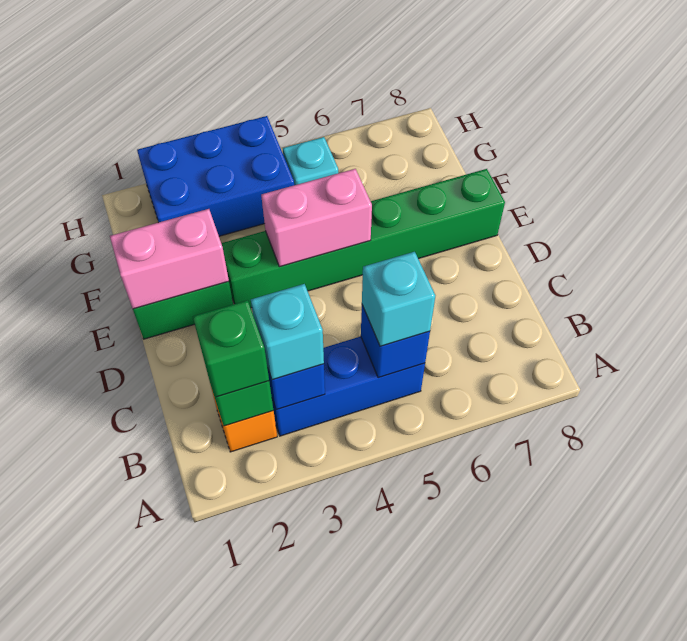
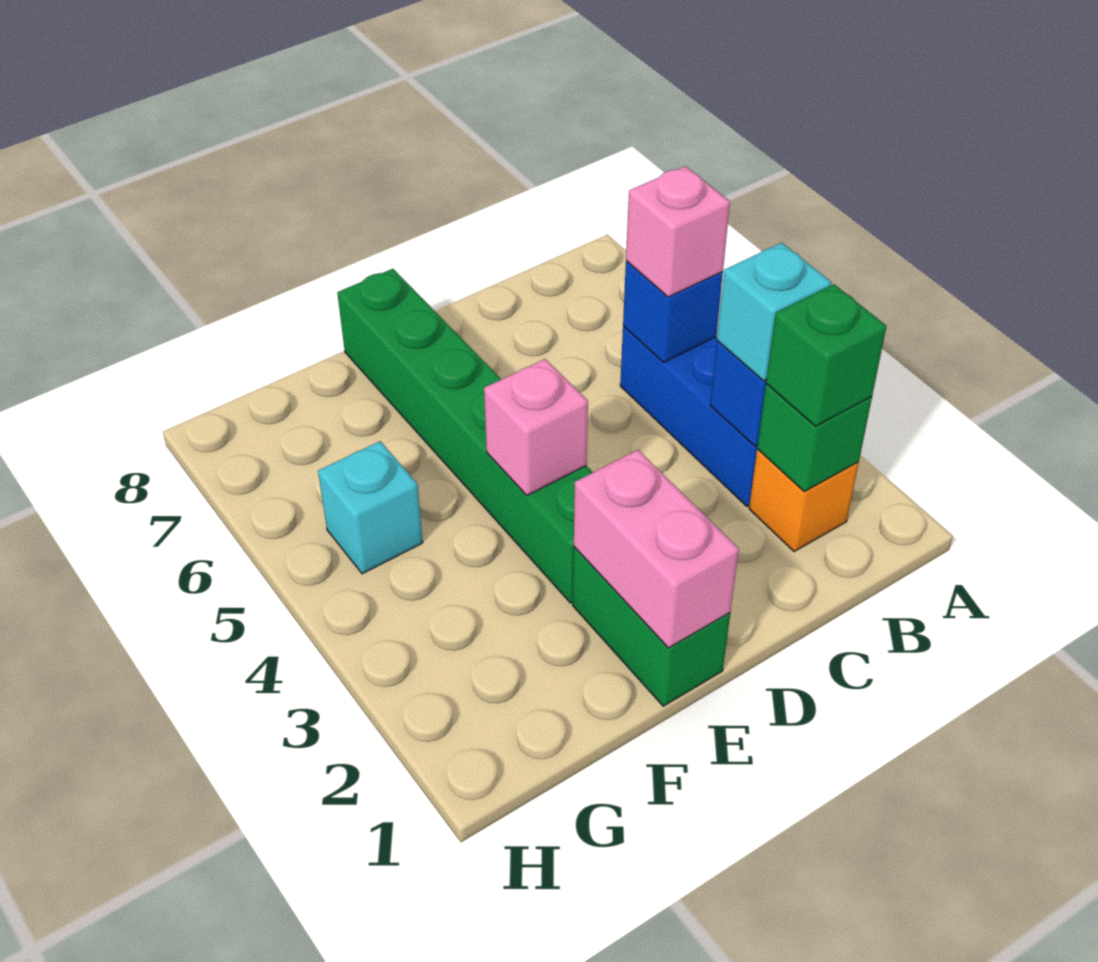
cyan 1x1 brick [362,252,435,346] -> pink 1x1 brick [626,166,730,297]
pink 1x2 brick [261,169,372,267] -> pink 1x1 brick [484,359,588,495]
blue 2x3 brick [137,116,294,236] -> none

